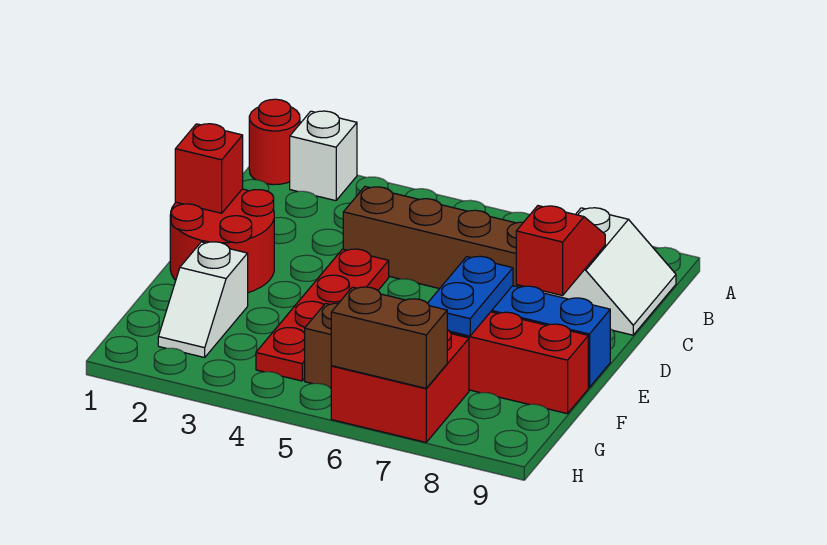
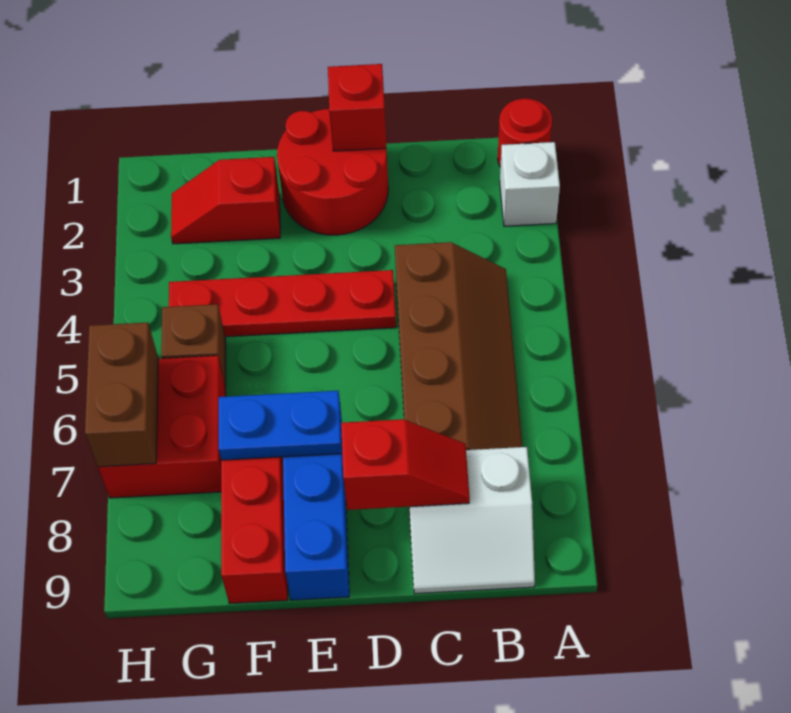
white 1x2 slope [158,242,248,357] -> red 1x2 slope [171,157,280,244]

